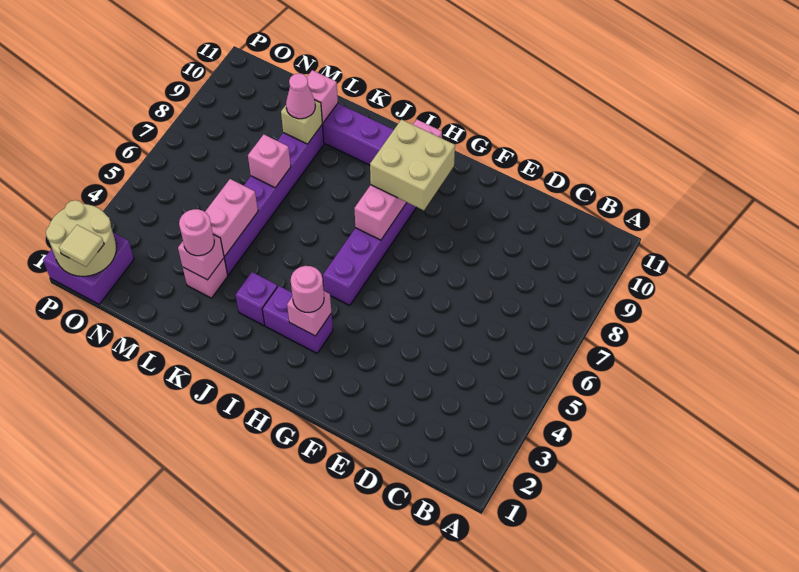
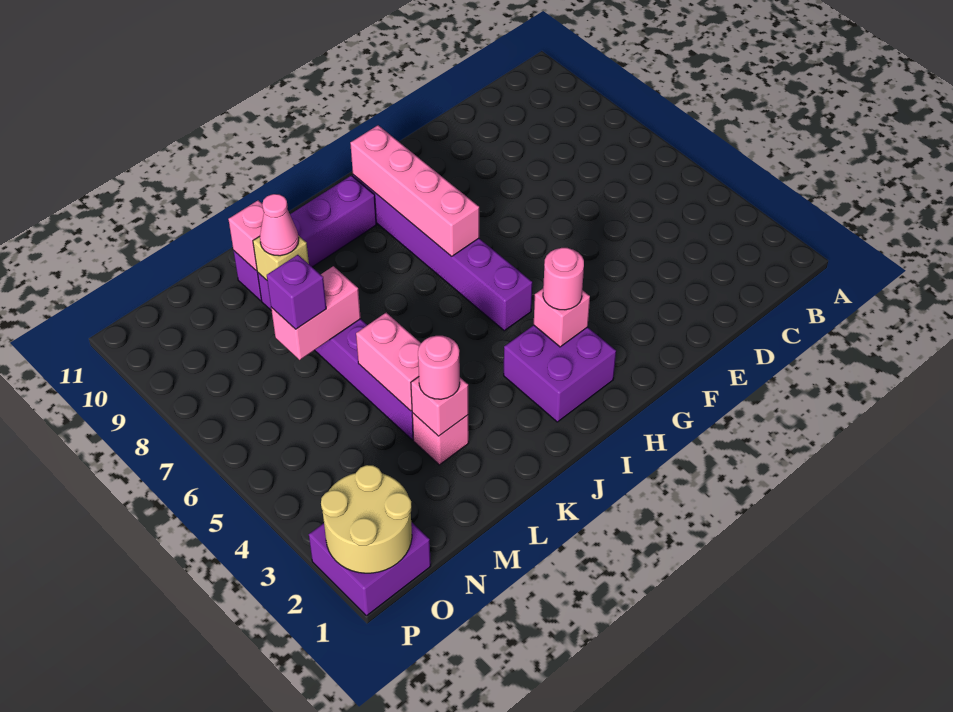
tan 2x2 brick [370,120,455,211] -> none
purple 1x2 brick [262,286,333,353] -> purple 2x2 brick [504,325,616,422]
purple 1x1 brick [236,272,278,326] -> purple 1x1 brick moved to [267,255,326,329]
pink 1x1 brick [248,134,291,188] -> pink 1x2 brick [271,266,361,360]
tan 1x1 tile [59,225,104,267] -> none

